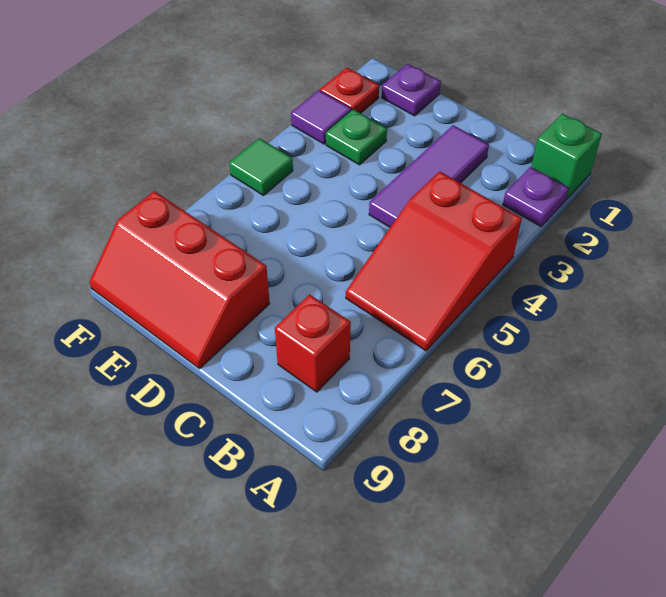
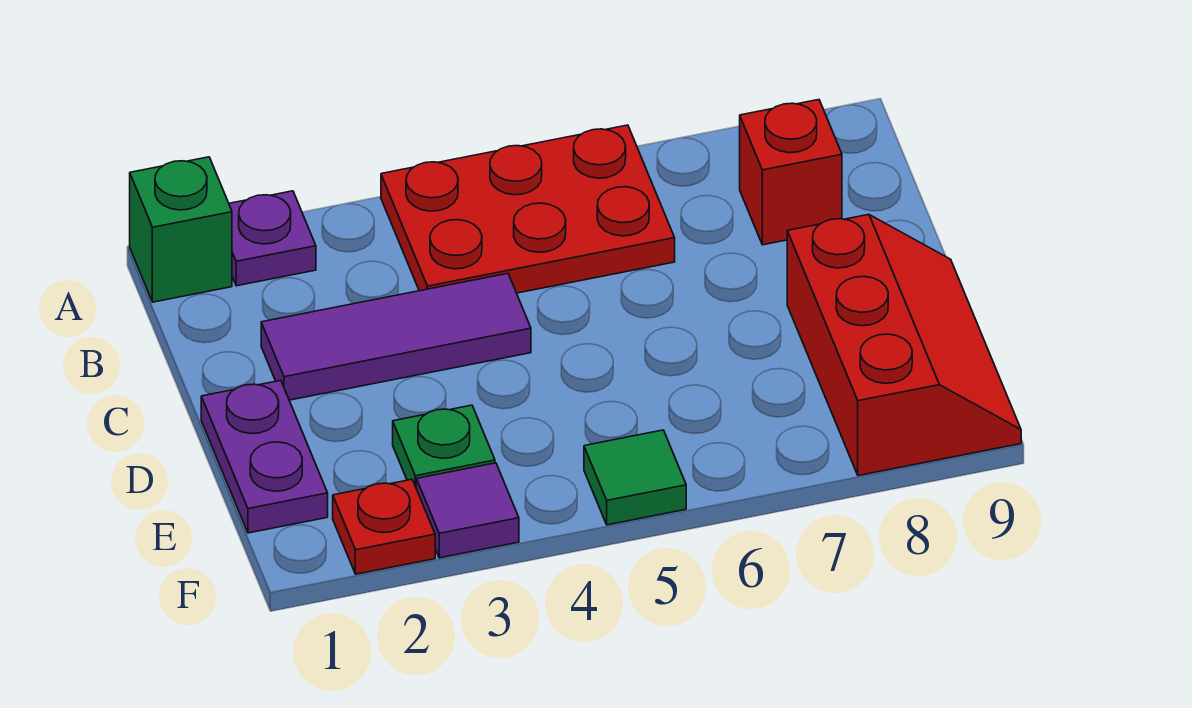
red 2x3 slope [346,171,522,351] -> red 2x3 plate [381,125,675,293]
purple 1x1 plate [382,64,441,116] -> purple 1x2 plate [201,380,328,533]

